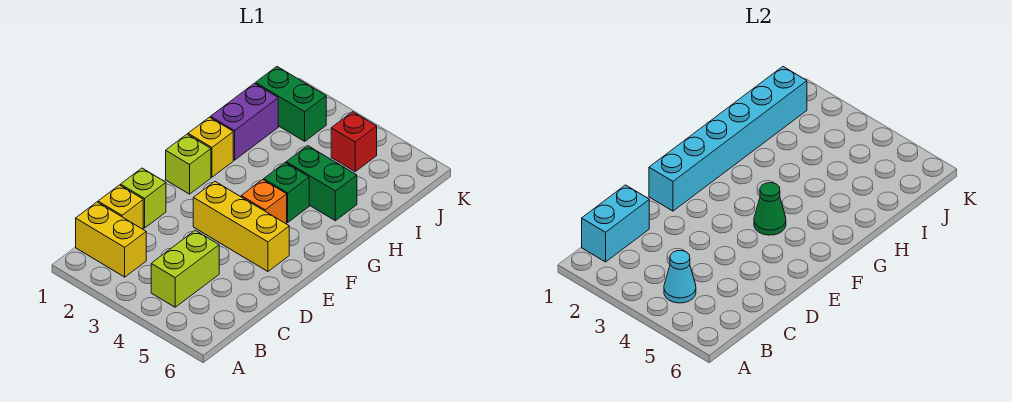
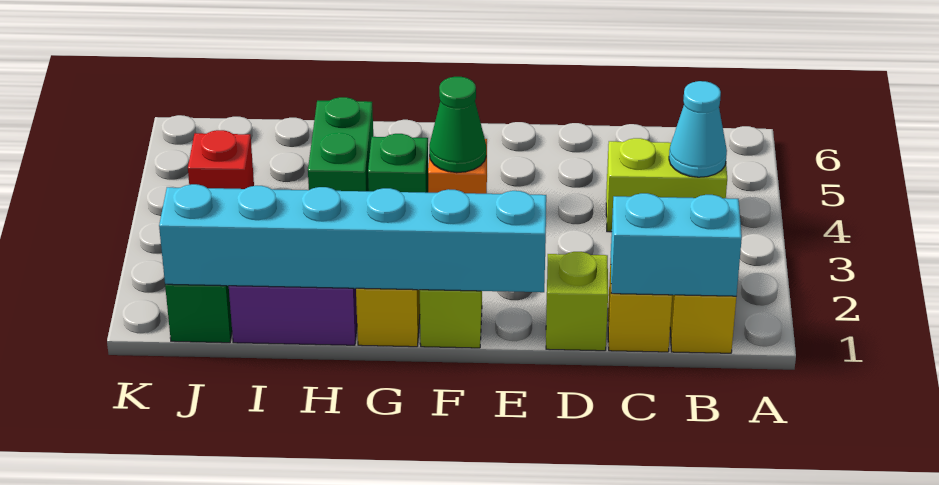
yellow 1x3 brick [193,182,289,271] -> none

